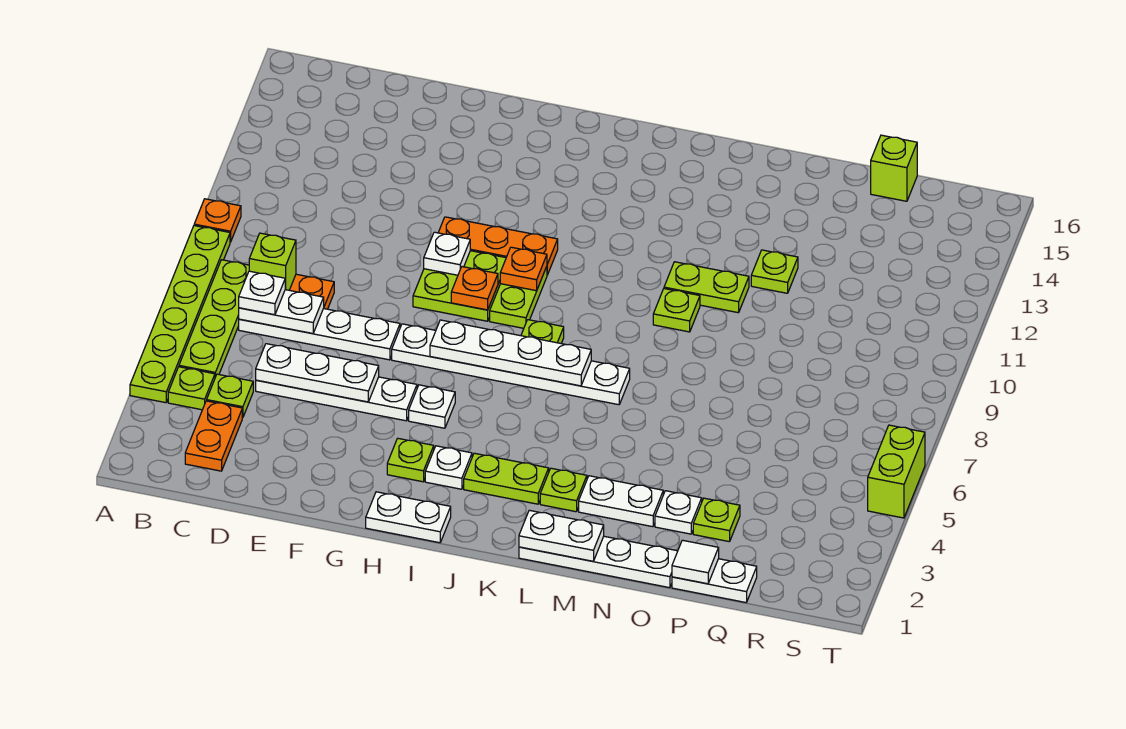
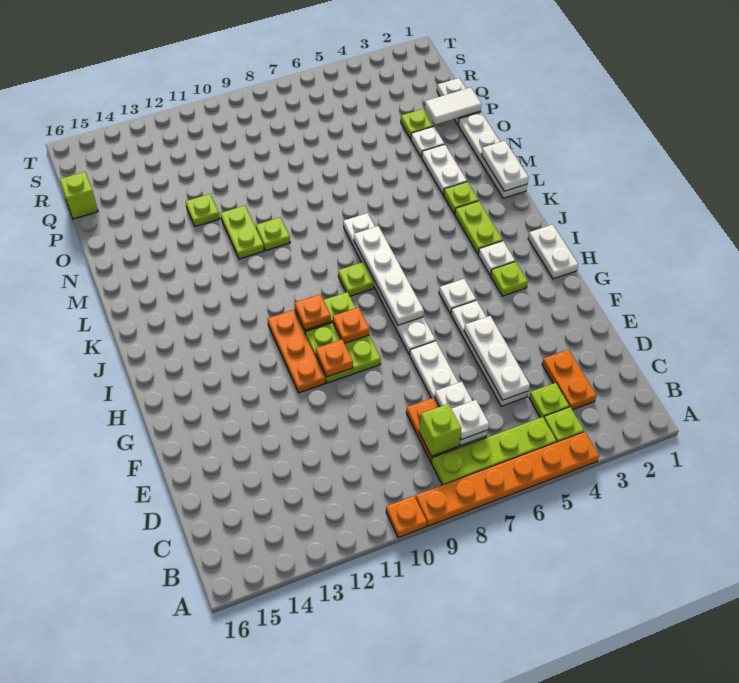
lime 1x6 plate [130,226,230,403] -> orange 1x6 plate [416,432,599,526]
orange 1x2 plate [185,401,242,471] -> orange 1x2 plate turned to [542,349,596,410]
white 1x1 plate [424,232,470,275] -> orange 1x1 plate [316,340,353,377]
white 1x1 tile [672,540,719,584] -> white 1x2 tile [425,88,482,125]
lime 1x2 brick [868,425,925,518] -> none

